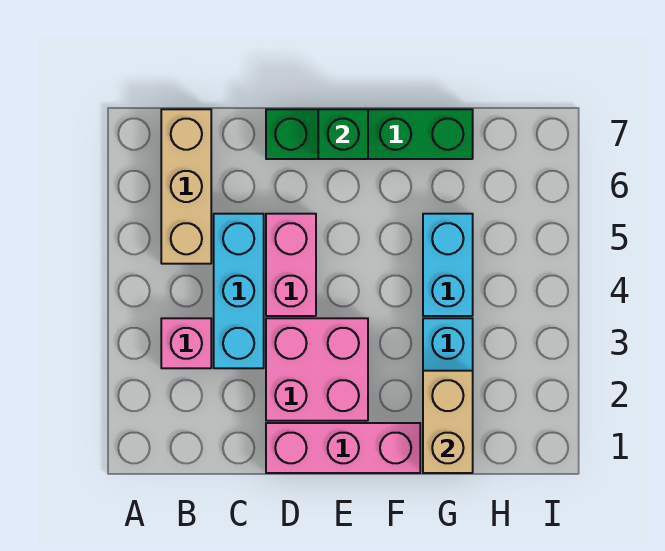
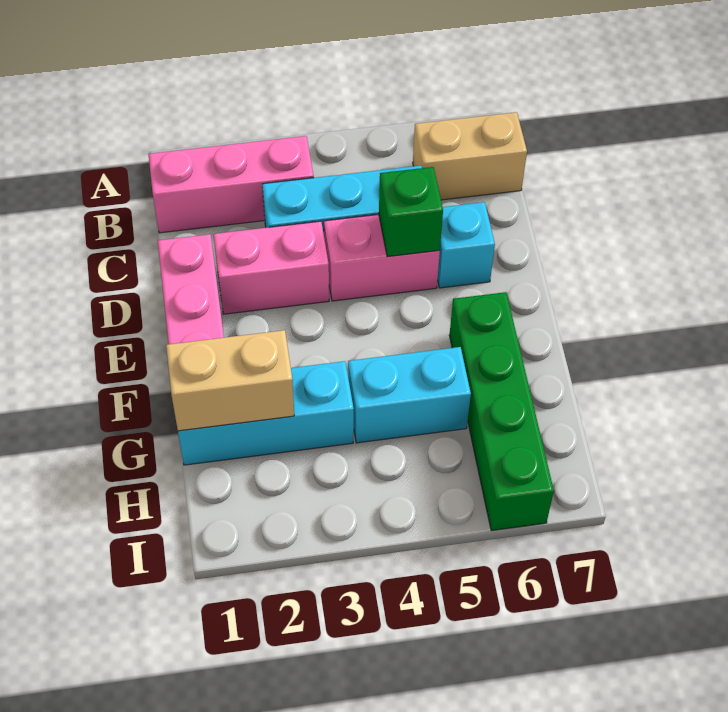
pink 1x1 brick [161,318,211,368] -> pink 1x3 brick [148,136,314,233]
tan 1x3 brick [161,109,211,264] -> tan 1x2 brick [413,112,527,200]
pink 2x2 brick [266,318,368,421] -> pink 1x2 brick [213,221,329,314]
none -> cyan 1x1 brick [438,202,495,288]
green 1x4 brick [266,109,473,159] -> green 1x4 brick moved to [449,292,554,531]
green 1x1 brick [318,109,368,159] -> green 1x1 brick moved to [379,167,443,257]

